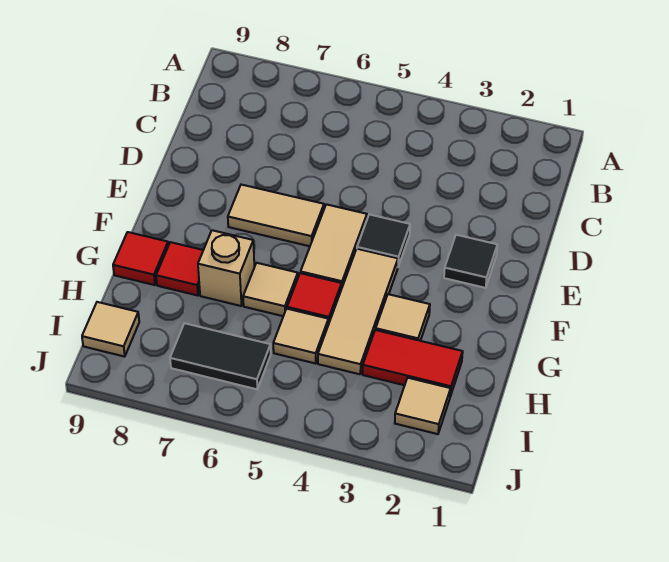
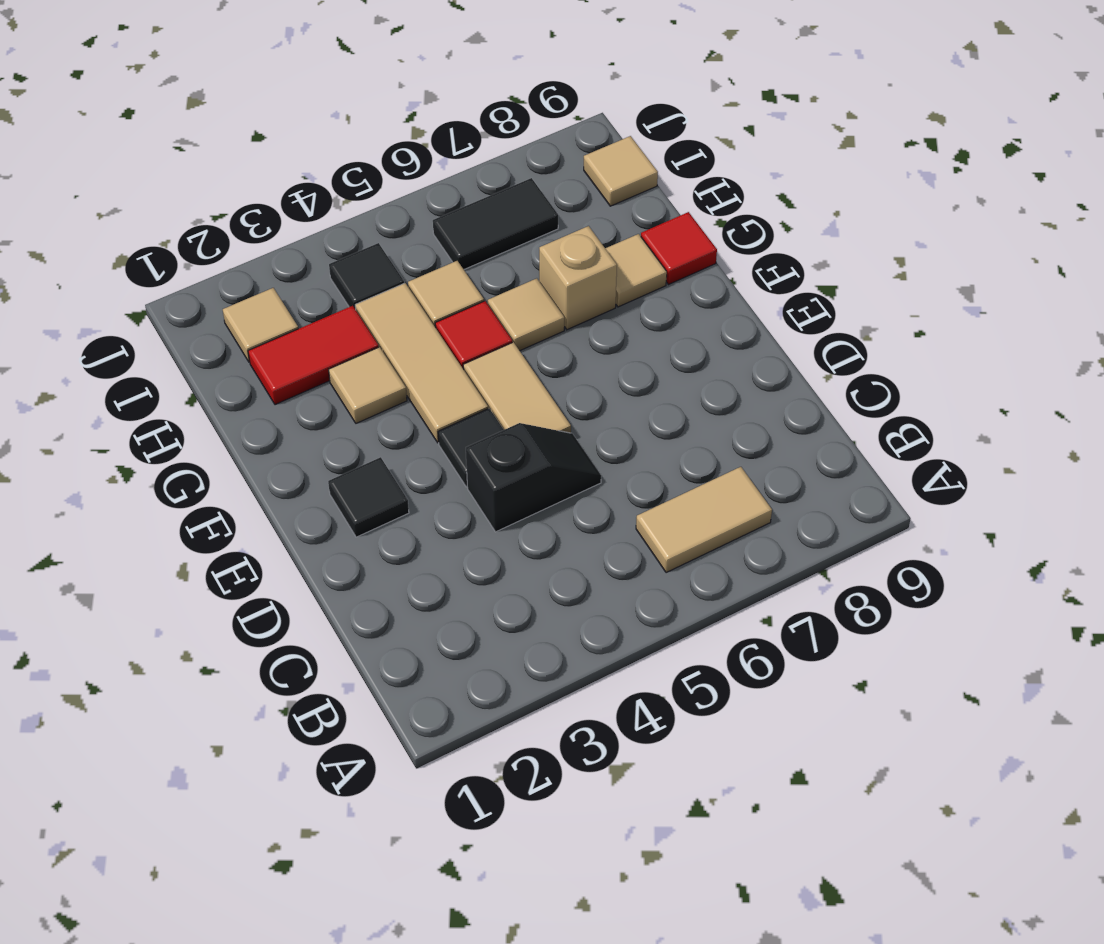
none -> black 1x2 slope [466,423,601,532]
tan 1x2 tile [228,185,324,246] -> tan 1x2 tile moved to [636,467,772,573]
red 1x1 tile [156,242,203,296] -> tan 1x1 tile [605,234,667,307]
none -> black 1x1 tile [329,243,404,310]

